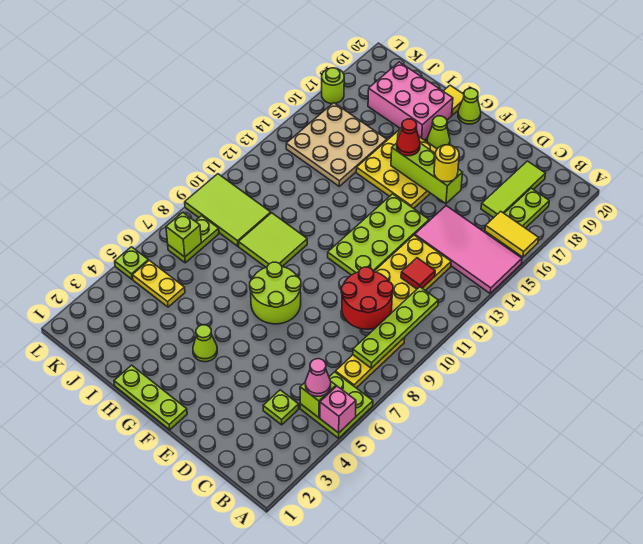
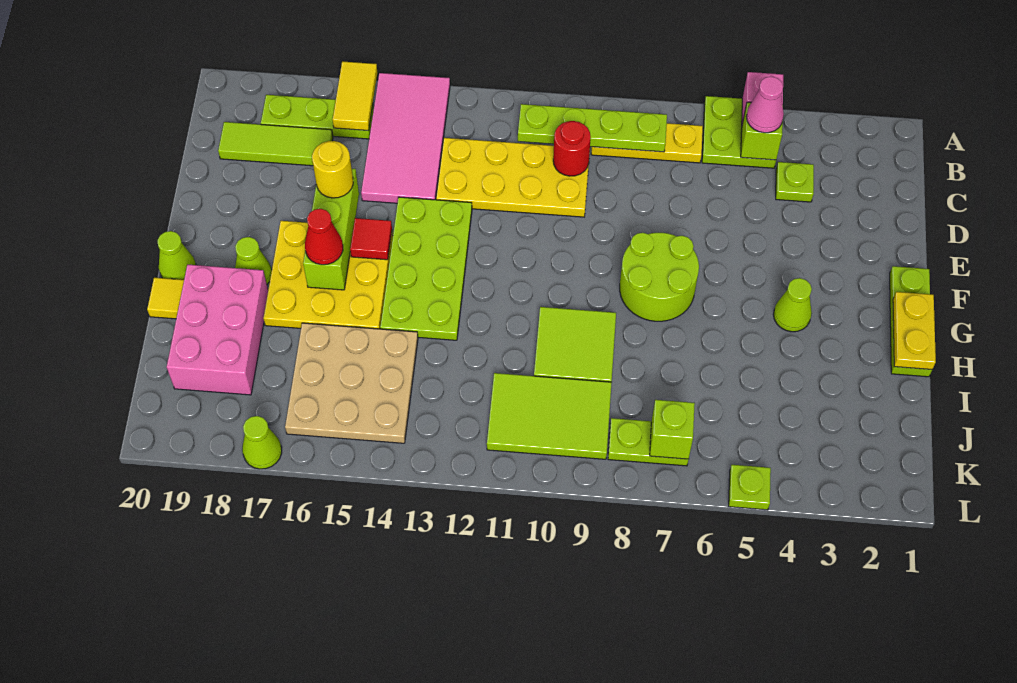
red 2x2 round brick [341,267,393,329] -> red 1x1 round brick [553,121,591,176]
red 1x1 tile [401,258,435,289] -> red 1x1 tile moved to [350,218,392,260]
lime 2x4 plate [328,194,429,275] -> lime 2x4 plate turned to [380,197,472,340]
yellow 1x2 plate [132,260,185,307] -> yellow 1x2 plate moved to [893,292,936,369]
lime 2x3 tile [185,174,271,246] -> lime 2x3 tile turned to [487,373,612,459]
lime 1x1 round brick [322,68,344,104] -> lime 1x1 cone [242,416,282,469]

